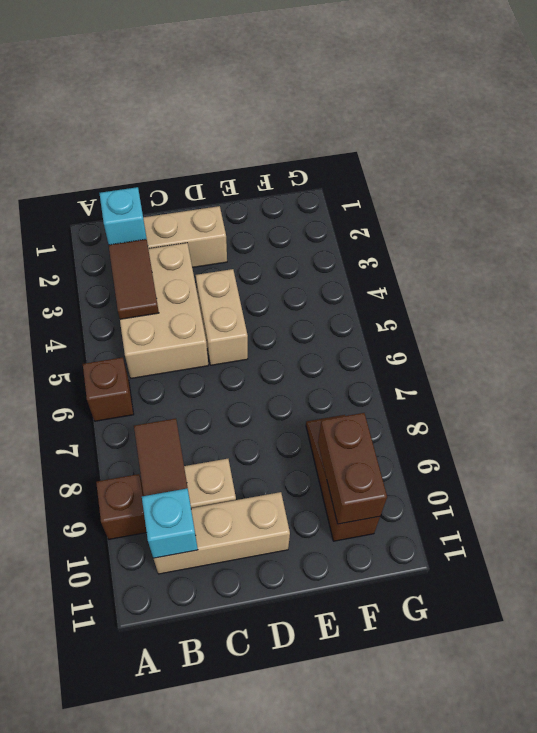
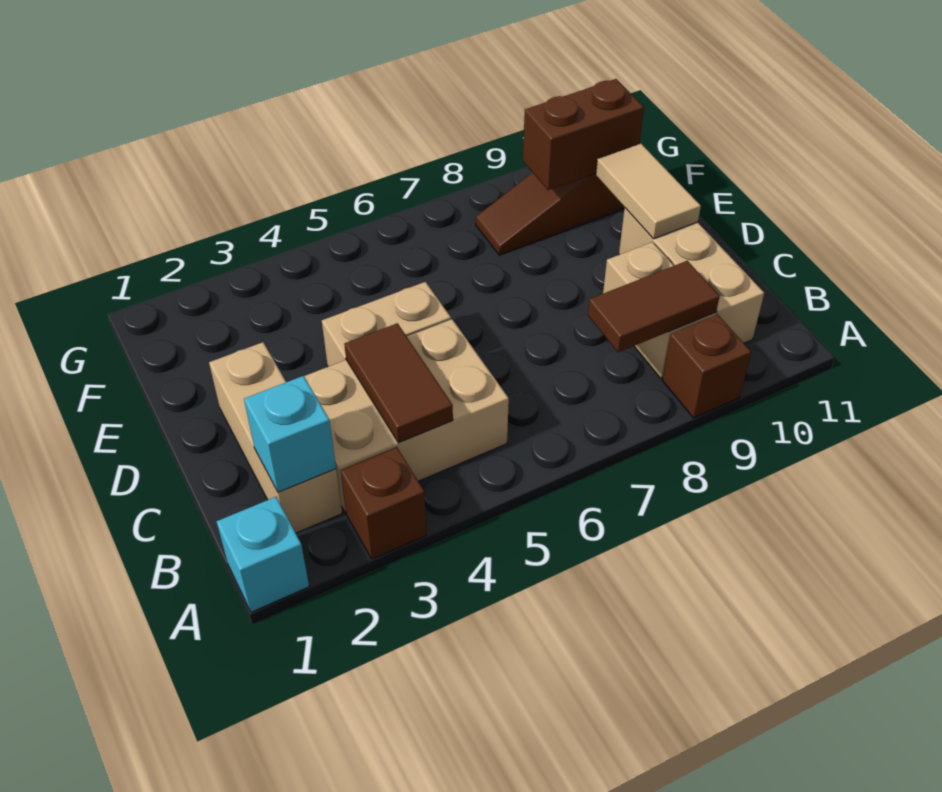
brown 1x1 brick [83,357,134,421] -> brown 1x1 brick moved to [341,447,427,559]
brown 1x2 tile [109,239,159,319] -> brown 1x2 tile turned to [344,323,453,443]
cyan 1x1 brick [142,488,198,558] -> cyan 1x1 brick moved to [216,497,309,612]
none -> tan 1x2 tile [596,144,701,239]

